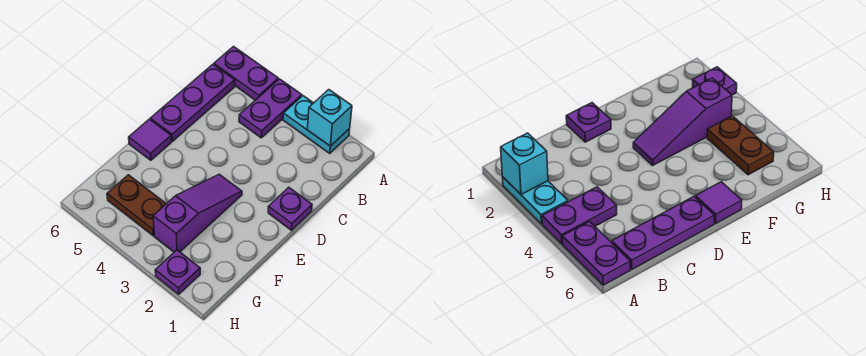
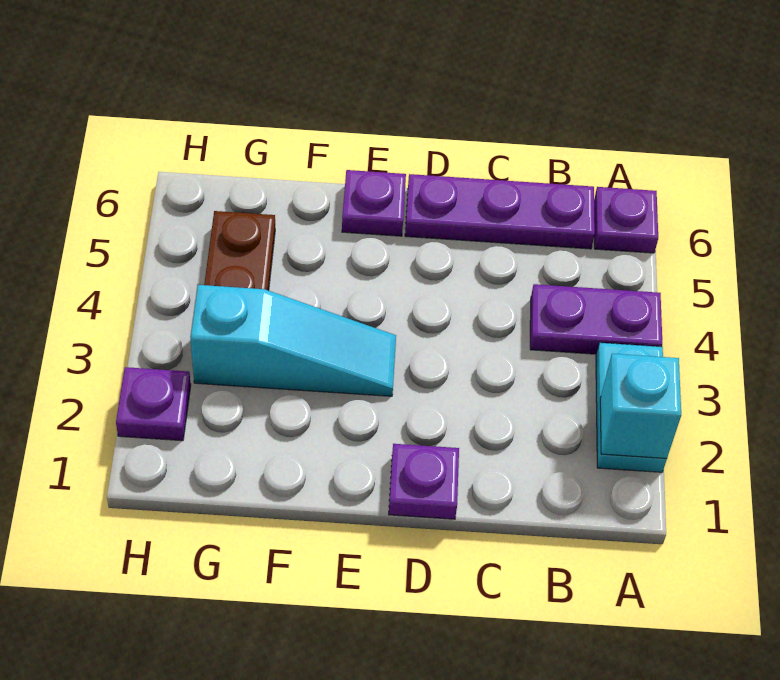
purple 1x2 plate [214,47,278,100] -> purple 1x1 plate [594,187,658,253]
purple 1x3 slope [153,174,242,252] -> cyan 1x3 slope [191,285,396,396]
purple 1x1 tile [129,119,171,160] -> purple 1x1 plate [342,170,406,236]

